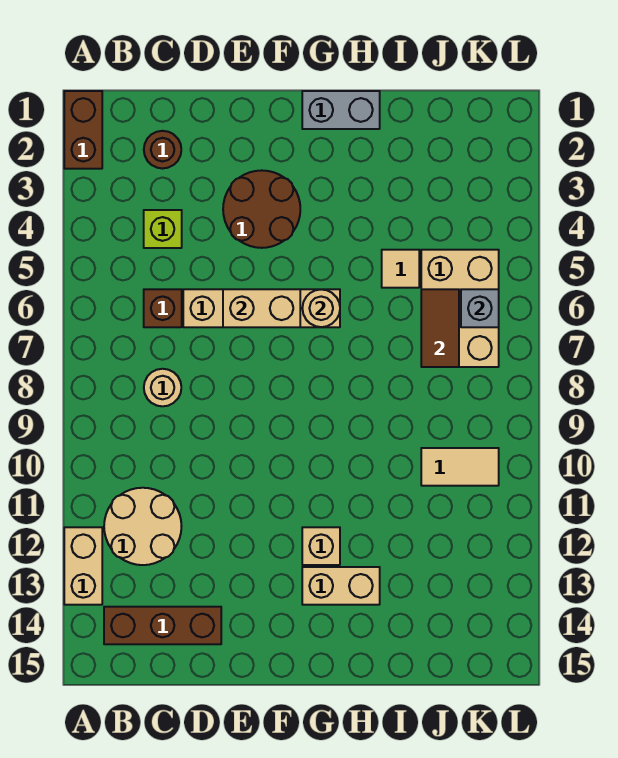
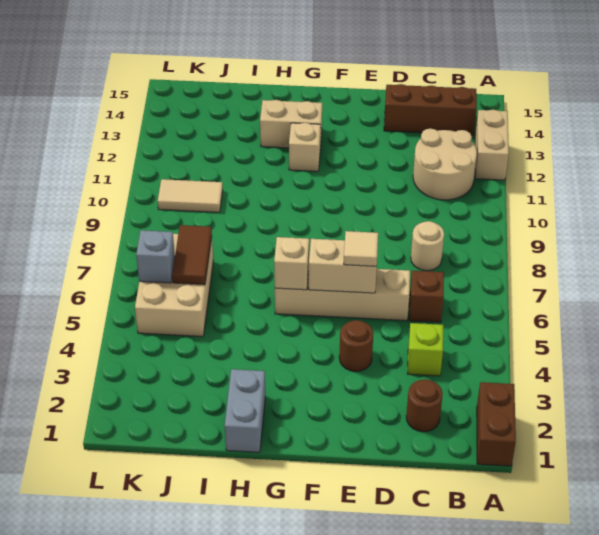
brown 2x2 round brick [223,170,300,248] -> brown 1x1 round brick [339,320,373,372]
grey 1x2 brick [302,91,380,129] -> grey 1x2 brick turned to [225,369,265,452]
tan 1x1 round brick [302,289,340,327] -> tan 1x1 brick [274,237,309,290]
tan 1x1 tile [382,250,419,288] -> tan 1x1 tile moved to [344,231,378,266]

